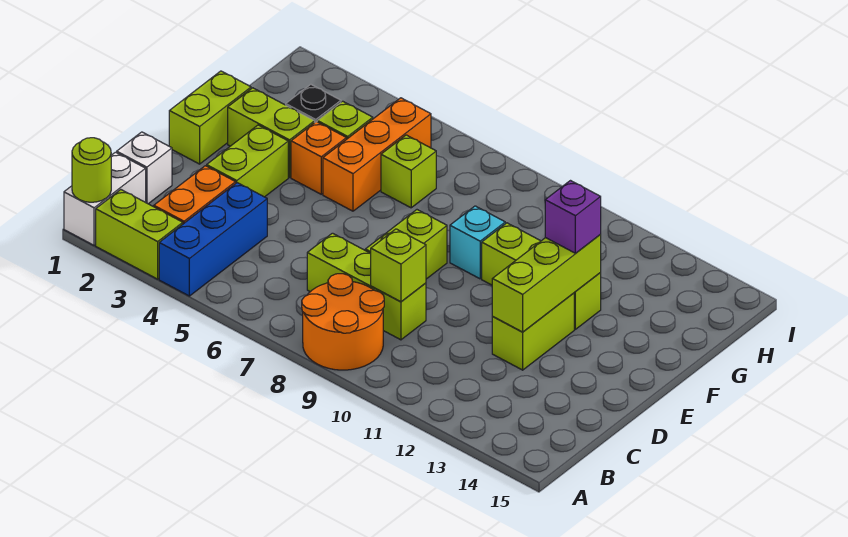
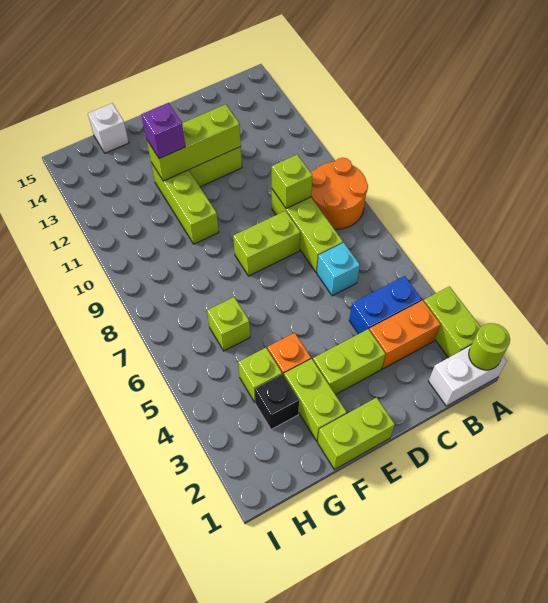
blue 1x3 brick [159,183,267,296] -> blue 1x2 brick [349,276,422,334]
white 1x1 brick [117,132,172,204] -> white 1x1 brick moved to [88,103,129,153]
orange 1x3 brick [323,98,431,211] -> none
cyan 1x1 brick [450,206,505,279] -> cyan 1x1 brick moved to [317,243,360,296]

